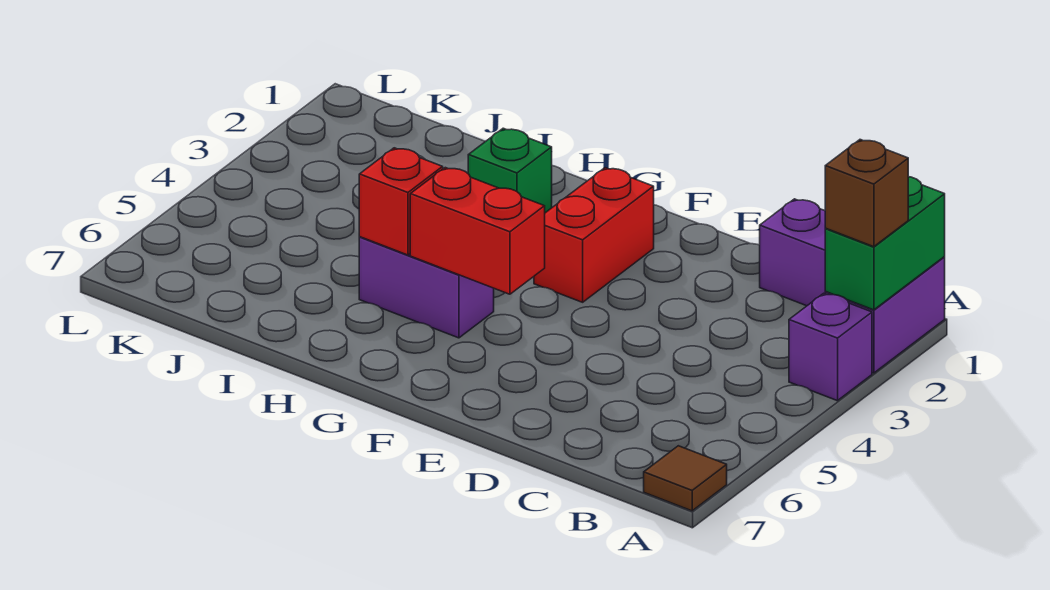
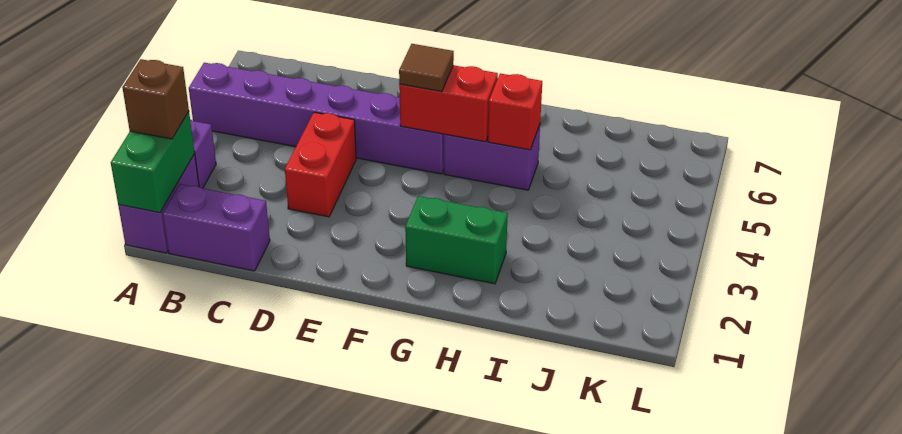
none -> purple 1x6 brick [189,63,444,174]
brown 1x1 tile [644,446,727,511] -> brown 1x1 tile moved to [399,44,454,92]
red 1x2 brick [534,168,654,302] -> red 1x2 brick moved to [285,112,356,217]
green 1x1 brick [468,128,552,213] -> green 1x2 brick [405,196,508,284]

